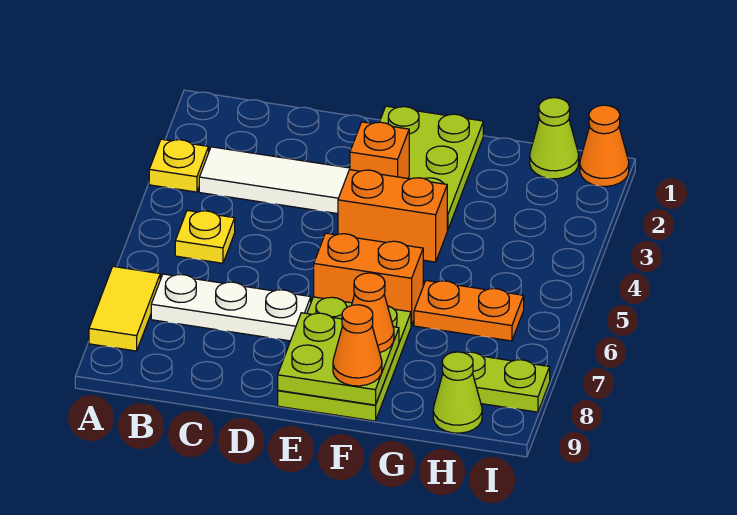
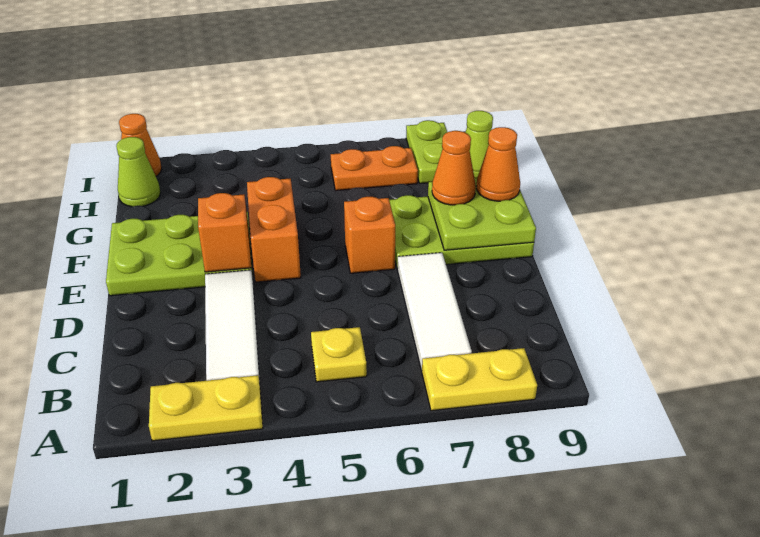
yellow 1x1 plate [149,139,209,192] -> yellow 1x2 plate [149,375,263,441]
yellow 1x2 tile [89,266,160,351] -> yellow 1x2 plate [422,348,537,411]
white 1x3 plate [151,274,311,341] -> white 1x3 tile [397,253,472,371]
orange 1x2 brick [314,233,423,326] -> orange 1x1 brick [344,197,395,273]
orange 1x2 plate [414,281,524,341] -> orange 1x2 plate turned to [331,146,418,190]

